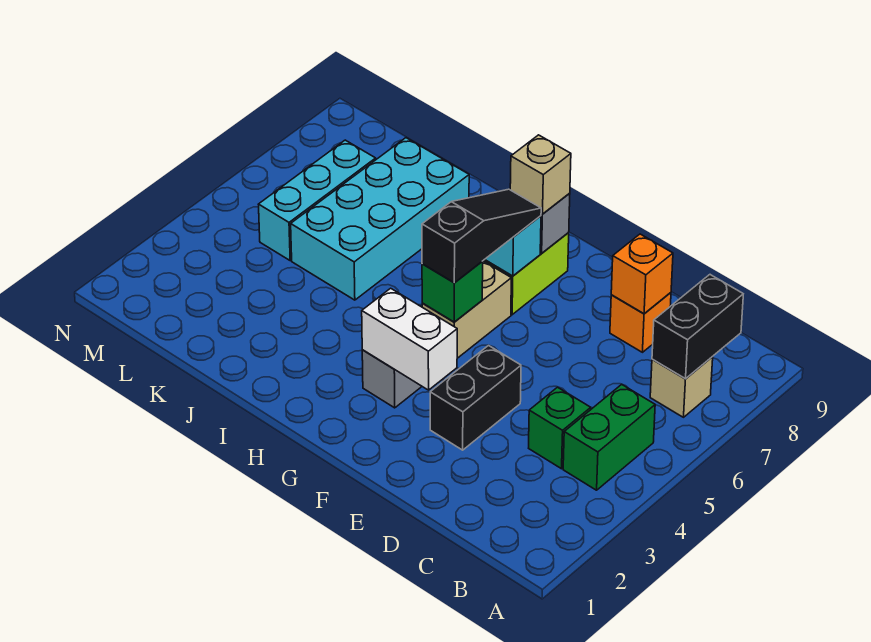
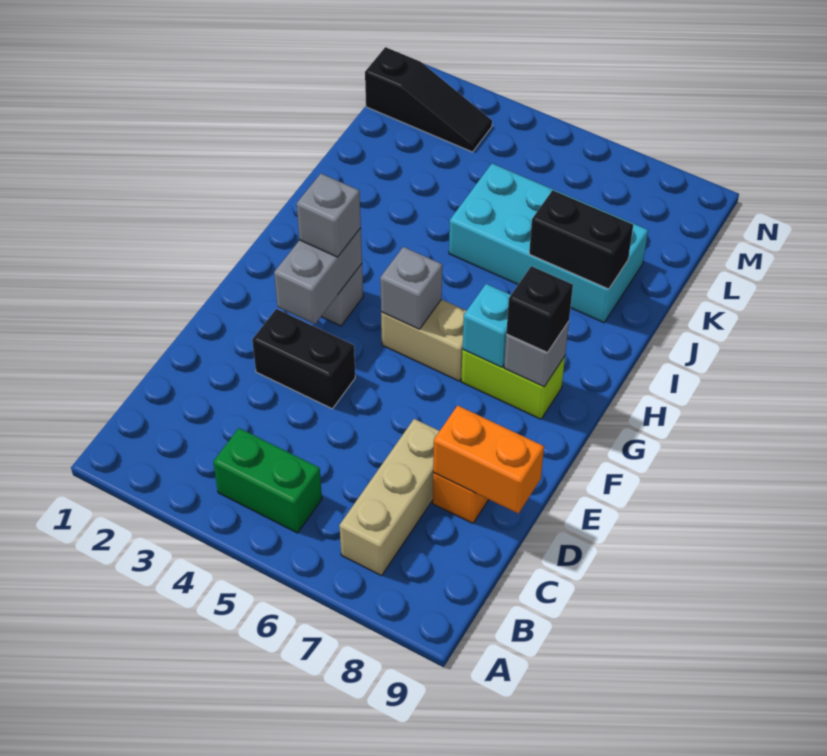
tan 1x1 brick [650,357,713,417] -> tan 1x3 brick [339,419,439,576]
black 1x2 brick [652,275,743,379] -> black 1x2 brick moved to [529,190,633,289]
green 1x1 brick [529,387,591,469] -> none
orange 1x1 brick [611,234,673,314] -> orange 1x2 brick [433,405,544,514]
white 1x2 brick [362,288,457,390] -> grey 1x2 brick [274,228,362,324]
none -> grey 1x1 brick [297,174,361,257]
green 1x1 brick [422,262,483,322] -> grey 1x1 brick [380,247,442,329]
black 1x3 slope [422,189,541,283] -> black 1x3 slope moved to [365,47,492,152]
tan 1x1 brick [510,135,571,214] -> black 1x1 brick [506,266,573,352]
cyan 1x3 brick [258,140,376,260] -> none

